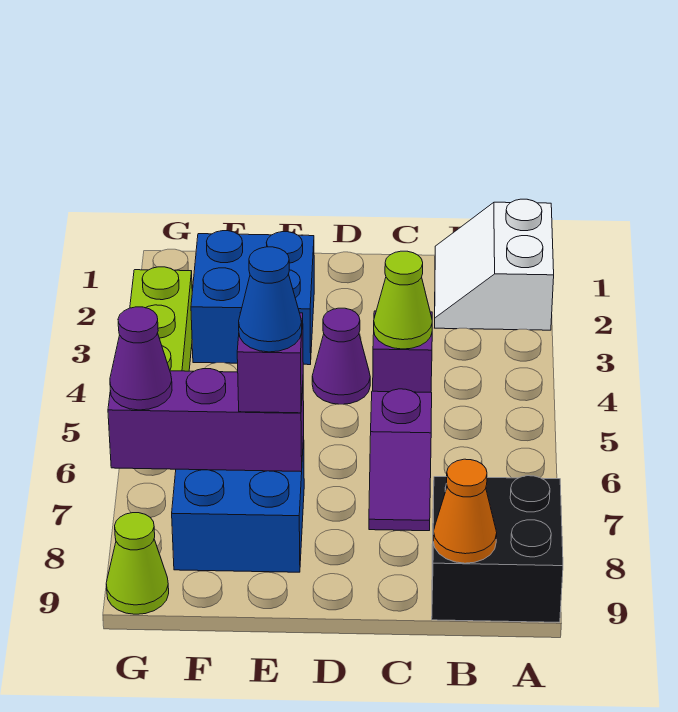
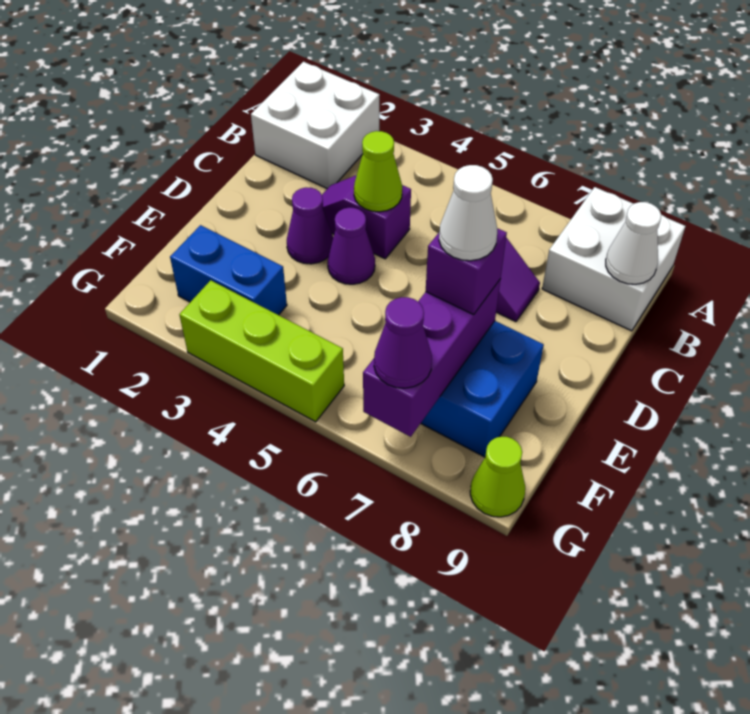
white 2x2 slope [435,199,554,330] -> white 2x2 brick [251,62,380,189]
black 2x2 brick [432,476,563,622] -> white 2x2 brick [542,187,685,331]
orange 1x1 cone [433,459,497,563] -> white 1x1 cone [606,202,661,284]
none -> purple 1x1 cone [287,187,333,264]
blue 2x2 brick [191,231,314,365] -> blue 1x2 brick [170,225,287,315]
blue 1x1 cone [239,247,302,352] -> white 1x1 cone [439,165,497,261]

